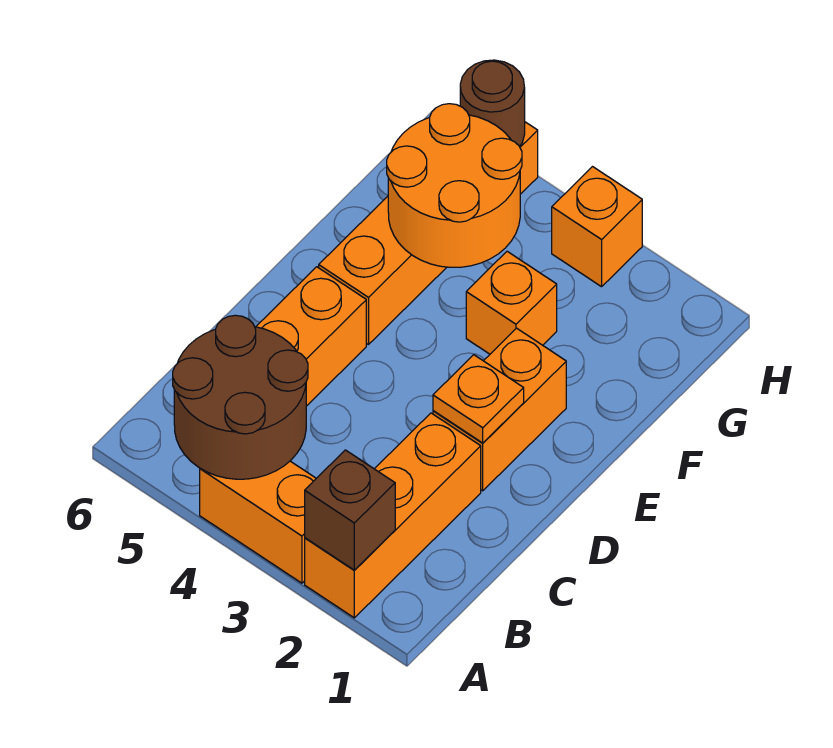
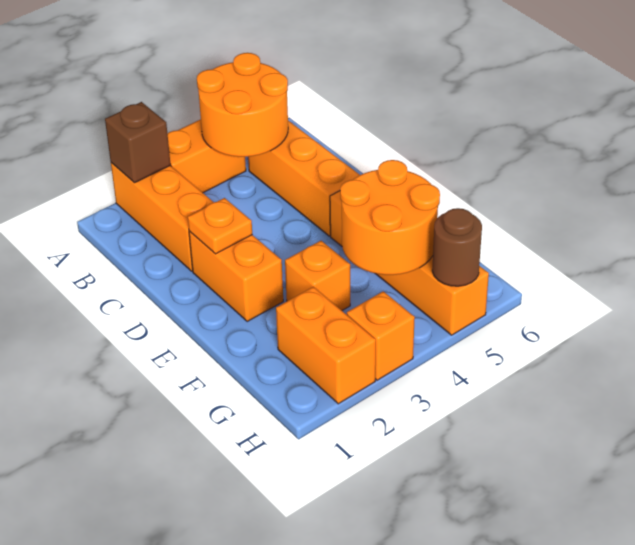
brown 2x2 round brick [173,315,308,479] -> orange 2x2 round brick [197,53,288,157]
none -> orange 1x2 brick [276,287,376,404]

